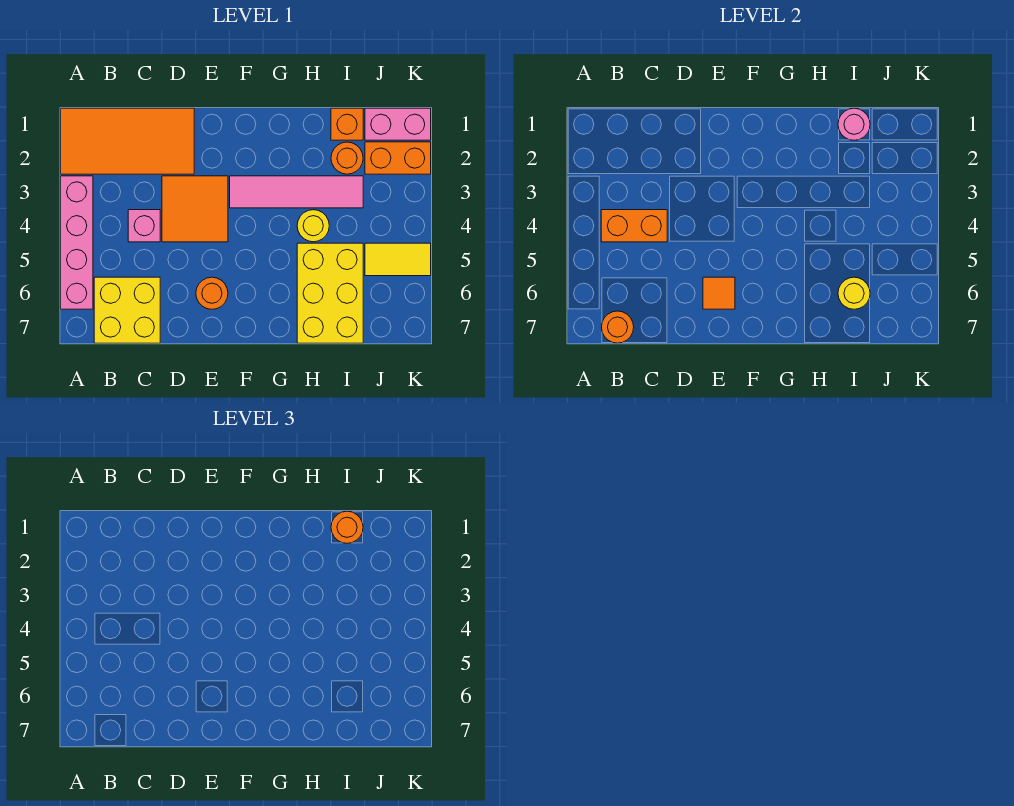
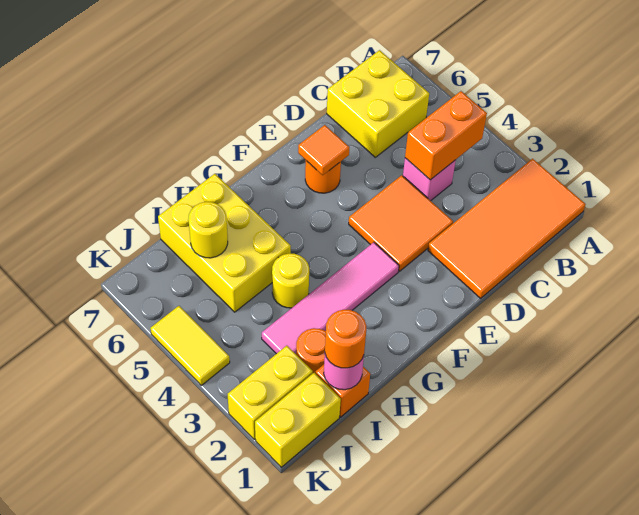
pink 1x4 brick [61,176,93,309] -> none
orange 1x1 round brick [602,311,634,343] -> none
pink 1x2 brick [365,108,431,140] -> yellow 1x2 brick [255,373,341,467]
orange 1x2 brick [365,142,431,174] -> yellow 1x2 brick [228,346,313,439]
yellow 1x2 tile [365,243,431,276] -> yellow 1x2 tile turned to [151,306,230,385]

